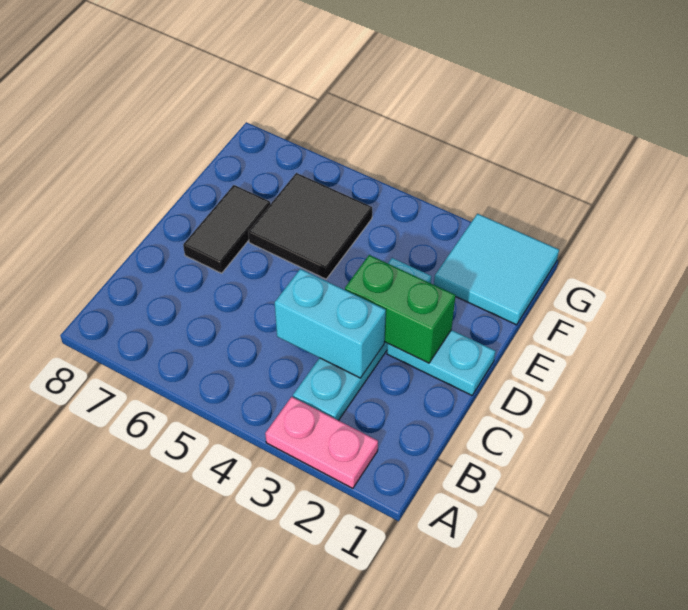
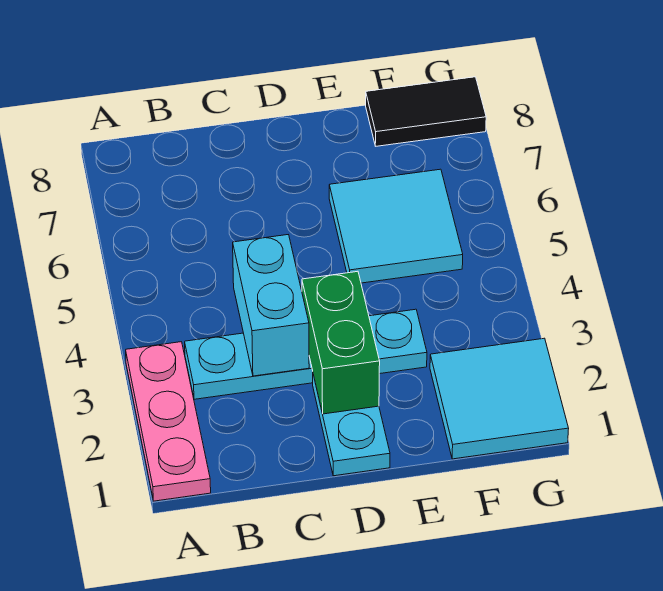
pink 1x2 plate [265,397,378,488] -> pink 1x3 plate [126,342,211,501]
black 1x2 tile [183,185,270,273] -> black 1x2 tile moved to [366,77,486,146]
black 2x2 tile [248,173,372,279] -> cyan 2x2 tile [329,169,463,283]

